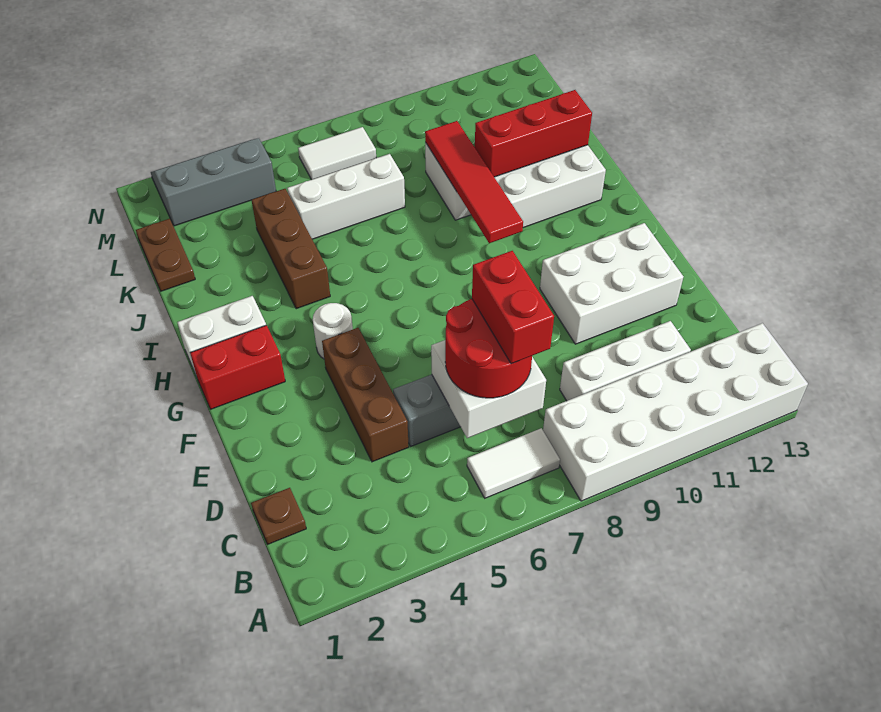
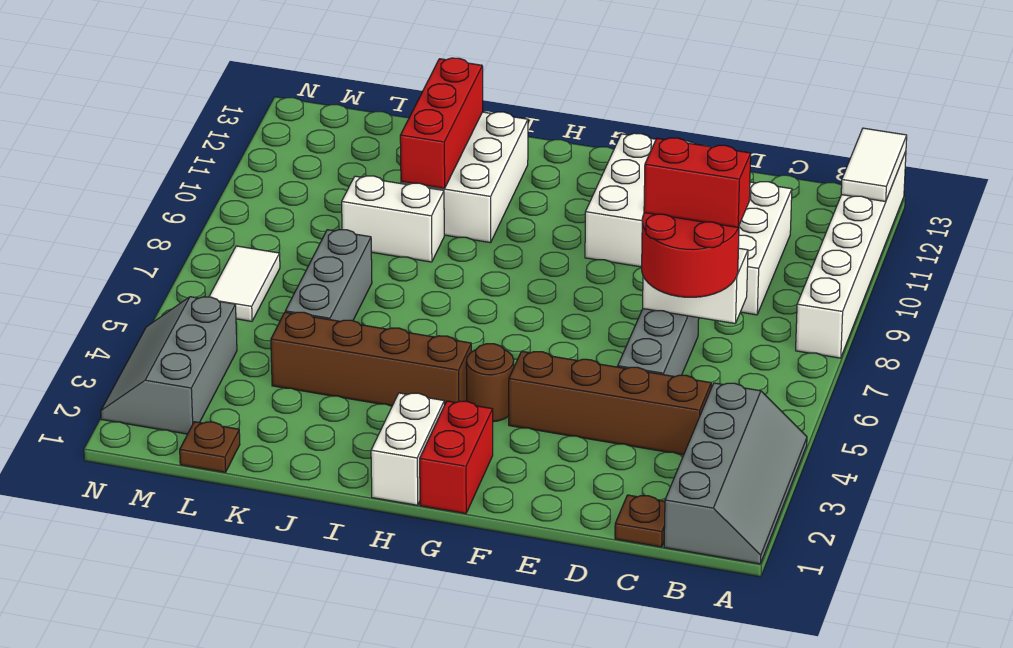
none -> grey 2x4 slope [664,383,807,564]
white 2x6 brick [543,323,808,501] -> white 1x6 brick [796,152,906,358]
white 1x2 tile [467,428,560,498] -> white 1x2 tile moved to [841,128,907,202]
white 2x2 brick [431,340,546,438] -> white 1x2 brick [643,248,748,323]
brown 1x3 brick [322,328,409,462] -> brown 1x4 brick [509,351,711,455]
white 1x1 round brick [313,303,353,359] -> brown 1x1 round brick [466,344,514,422]
red 1x4 tile [425,121,523,243] -> none
brown 1x3 brick [252,189,330,309] -> brown 1x4 brick [271,312,471,406]
brown 1x2 plate [136,219,195,291] -> brown 1x1 plate [180,422,240,472]
white 1x3 brick [287,154,405,239] -> grey 1x3 brick [285,230,372,321]

